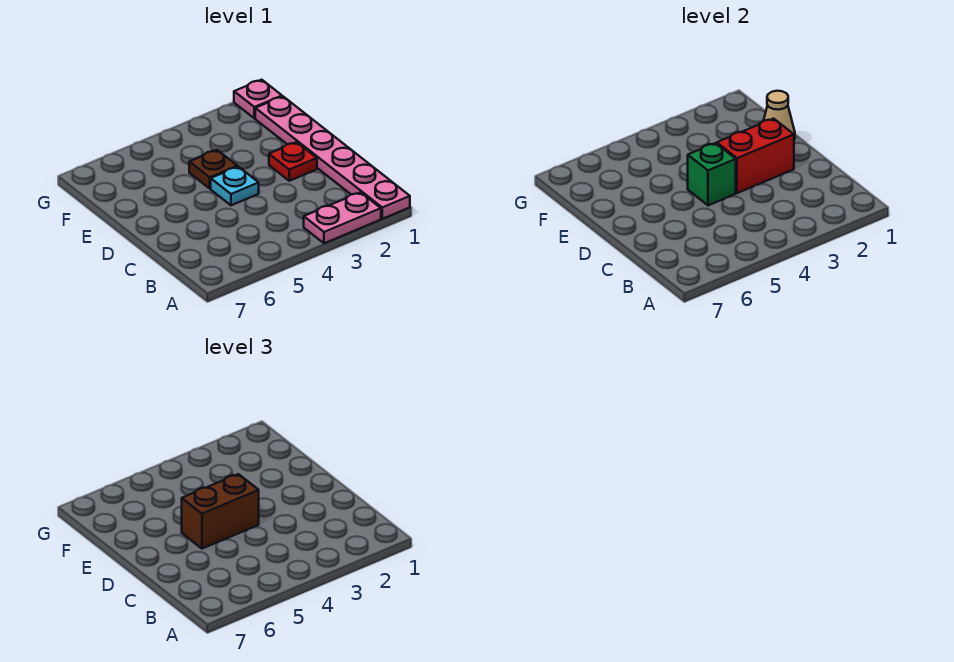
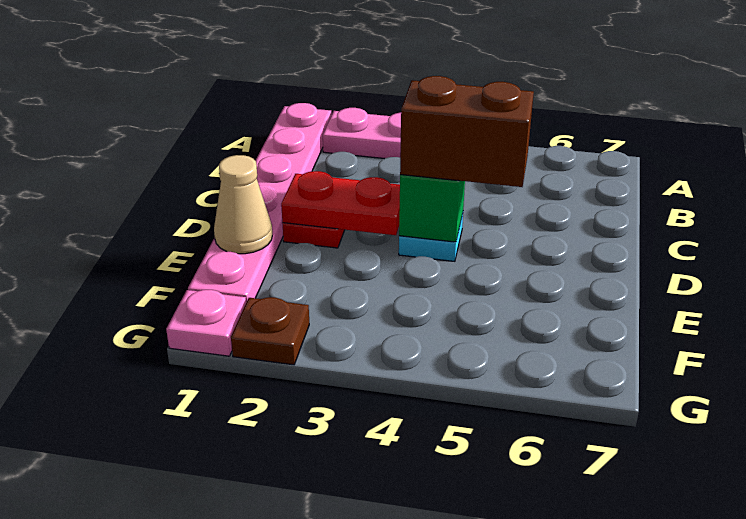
red 1x2 brick [717,119,794,193] -> red 1x2 plate [281,171,400,235]
brown 1x1 plate [189,150,237,189] -> brown 1x1 plate moved to [231,297,309,365]

